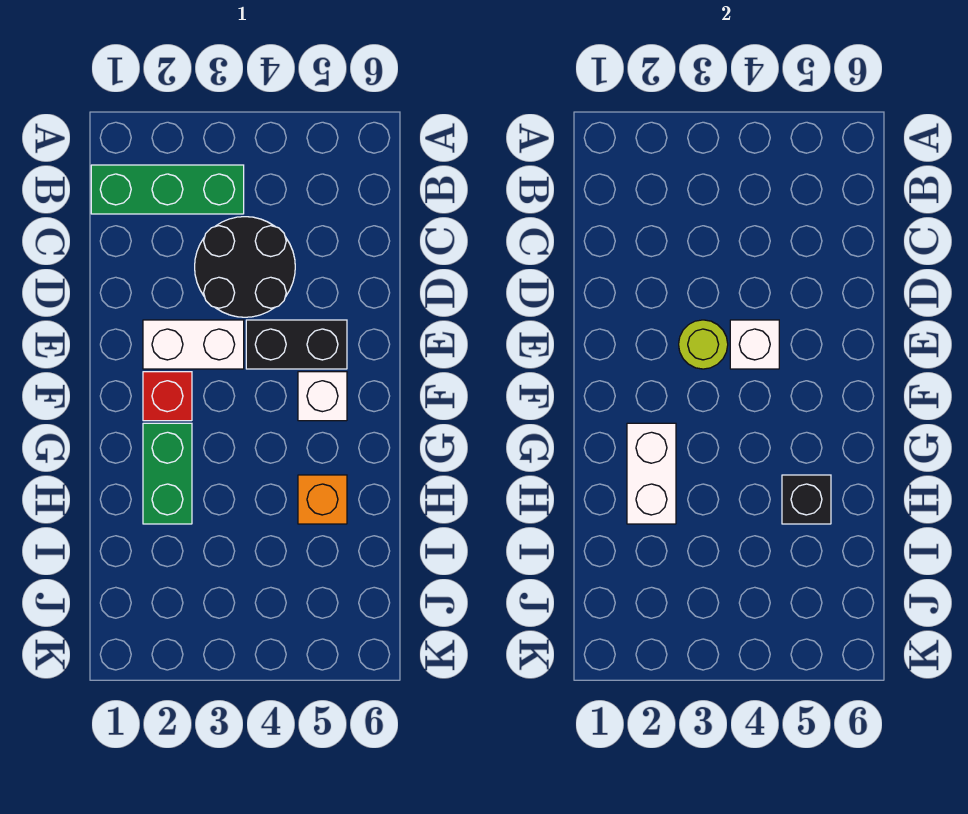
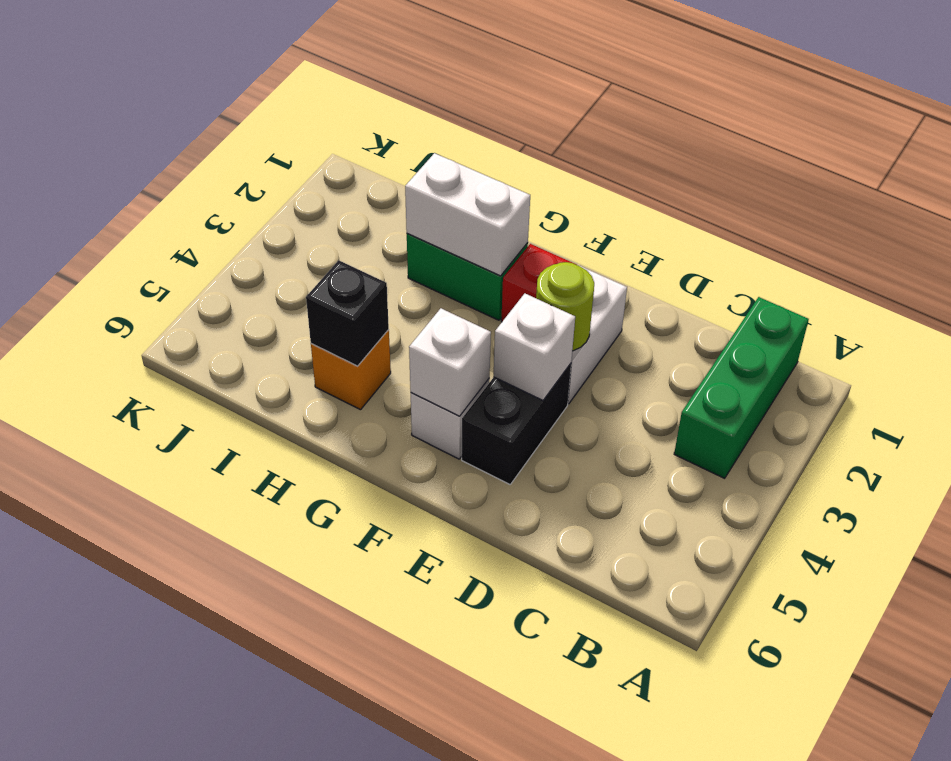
black 2x2 round brick [195,217,295,317] -> none
none -> white 1x1 brick [409,308,491,416]

